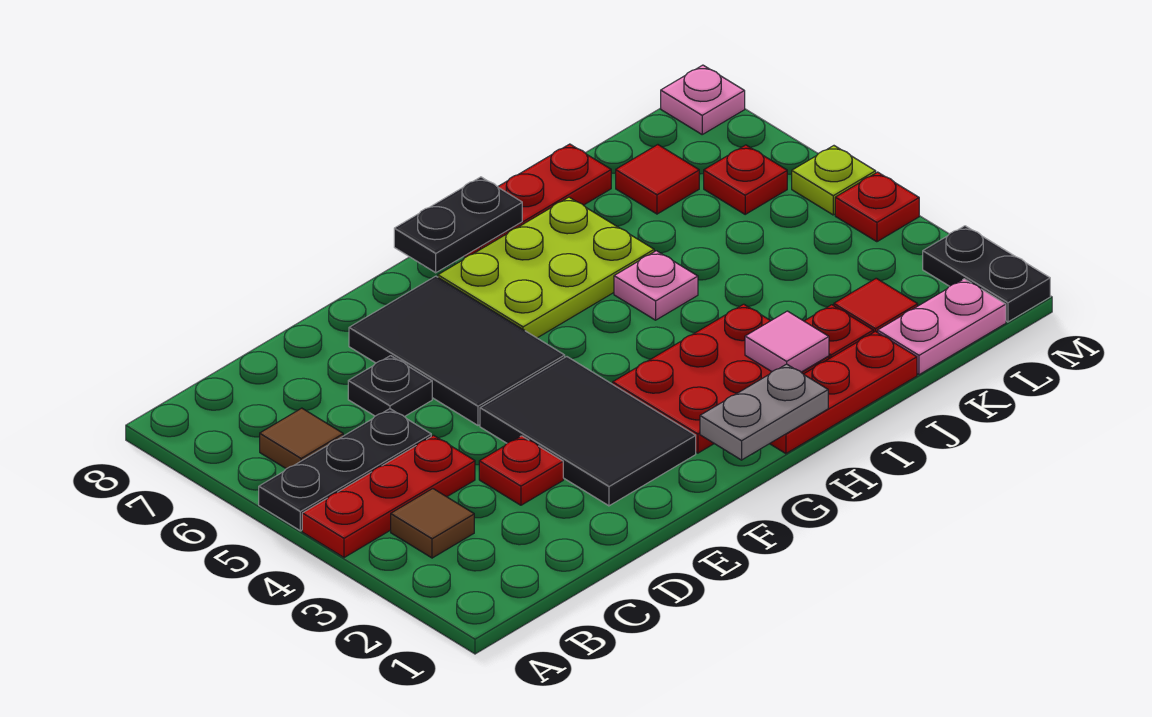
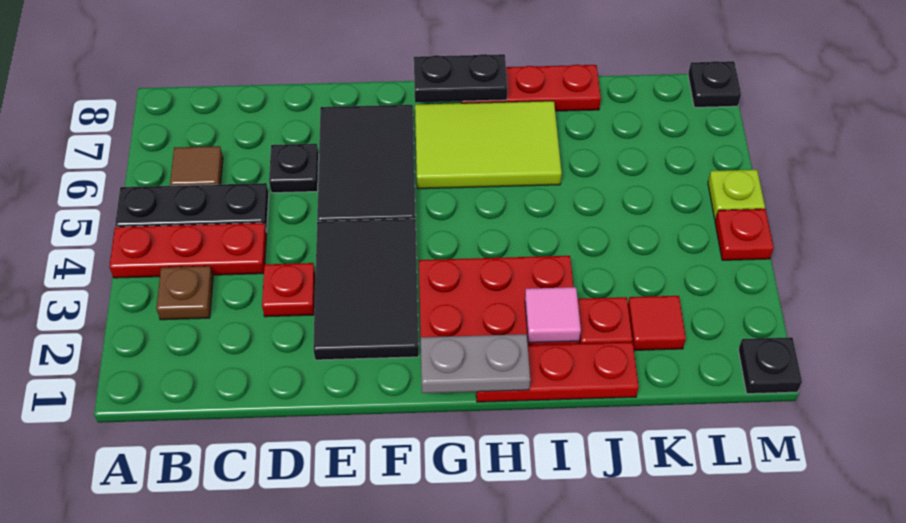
brown 1x1 tile [391,489,474,558] -> brown 1x1 plate [156,266,213,320]
lime 2x3 plate [438,197,654,338] -> lime 2x3 tile [415,101,562,189]
pink 1x1 plate [614,251,698,320] -> none
pink 1x2 plate [878,279,1006,375] -> none
red 1x1 tile [616,145,699,214] -> none
red 1x1 plate [704,145,787,214] -> none
black 1x2 plate [923,226,1050,322] -> black 1x1 plate [738,337,802,394]
pink 1x1 plate [661,65,745,134] -> black 1x1 plate [688,61,741,107]

